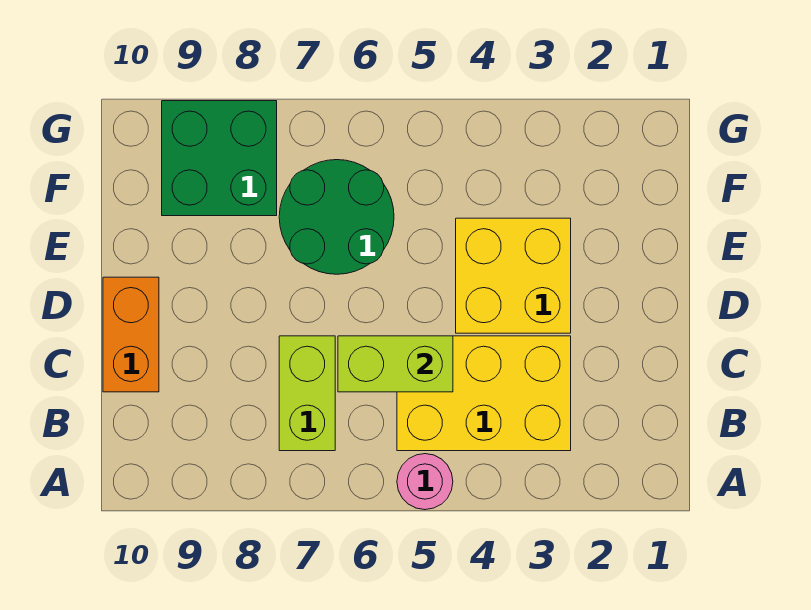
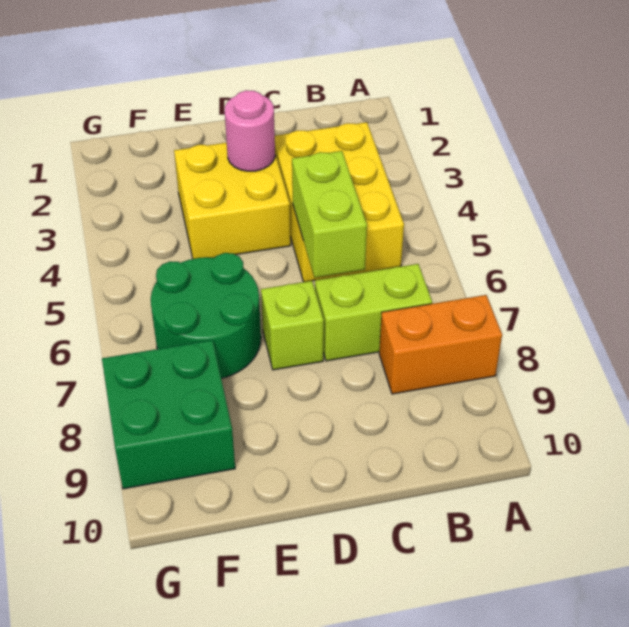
pink 1x1 round brick [397,454,453,510] -> pink 1x1 round brick moved to [225,90,275,171]
orange 1x2 brick [103,277,159,392] -> orange 1x2 brick moved to [379,295,502,394]
none -> lime 1x1 brick [261,281,324,370]

